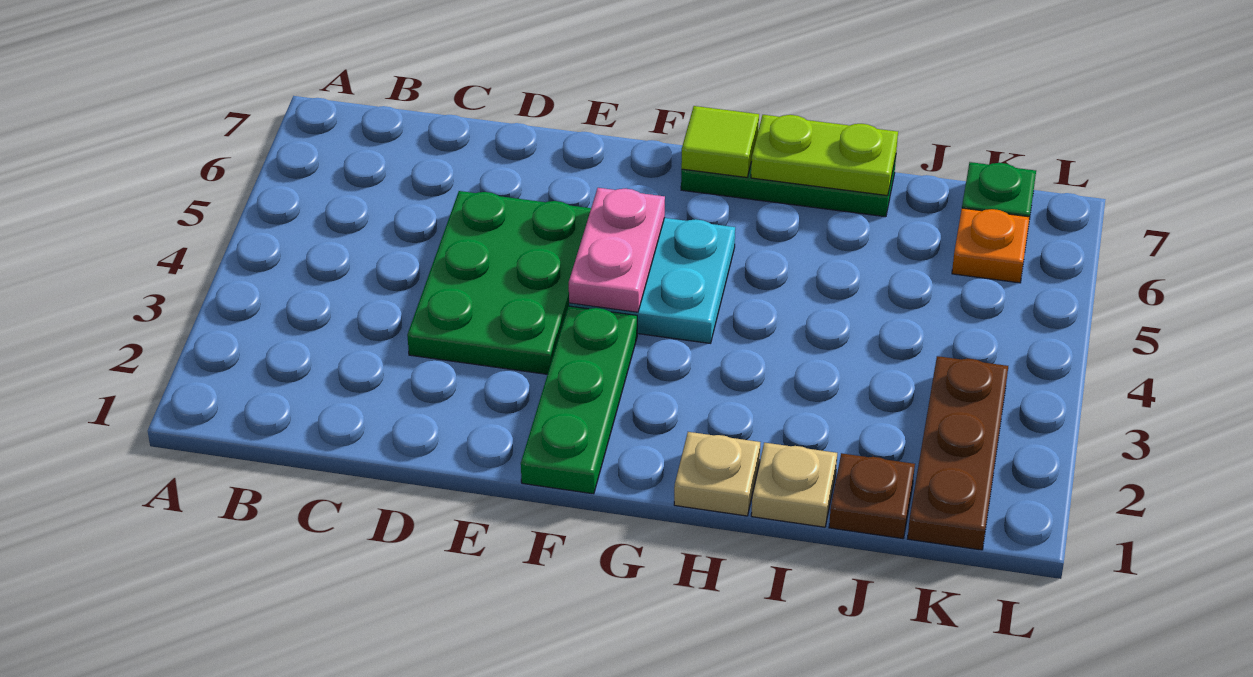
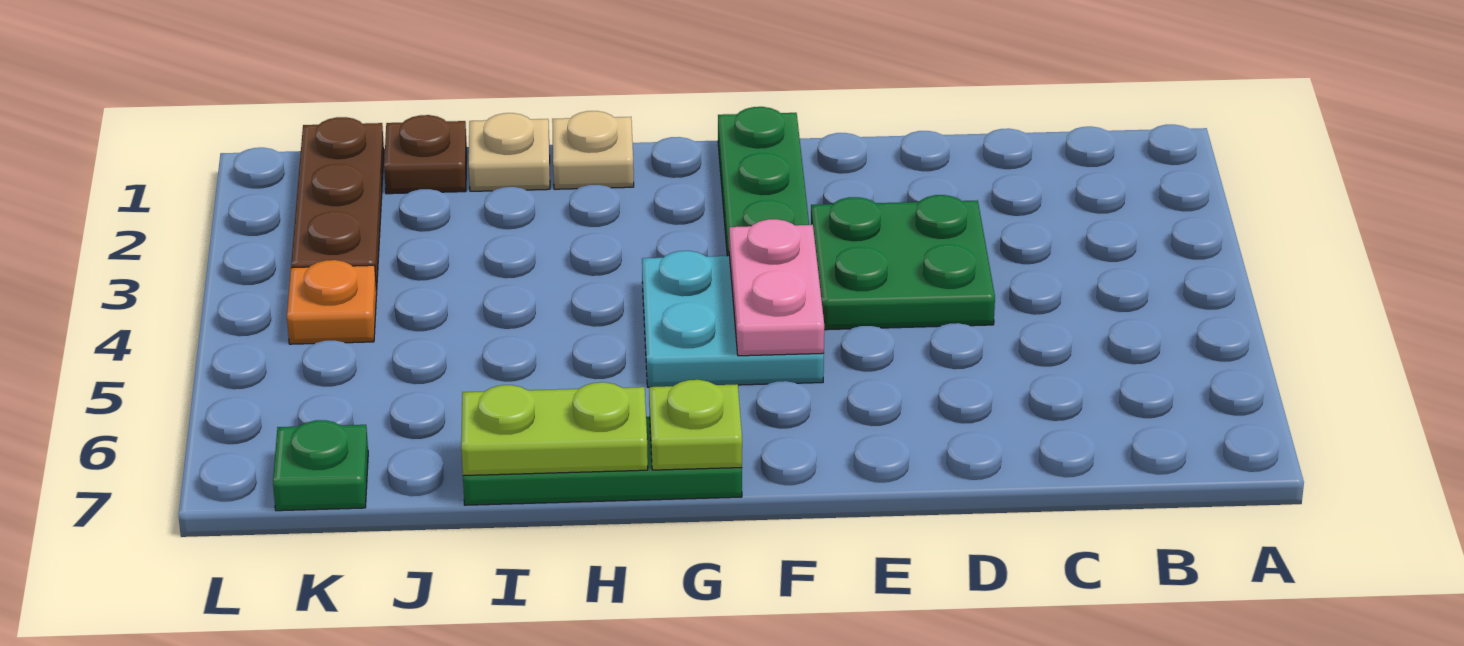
green 2x3 plate [407,191,591,374] -> green 2x2 plate [811,195,995,330]
lime 1x1 tile [681,106,759,178] -> lime 1x1 plate [649,380,742,470]
orange 1x1 plate [952,208,1030,283] -> orange 1x1 plate moved to [287,260,377,344]

